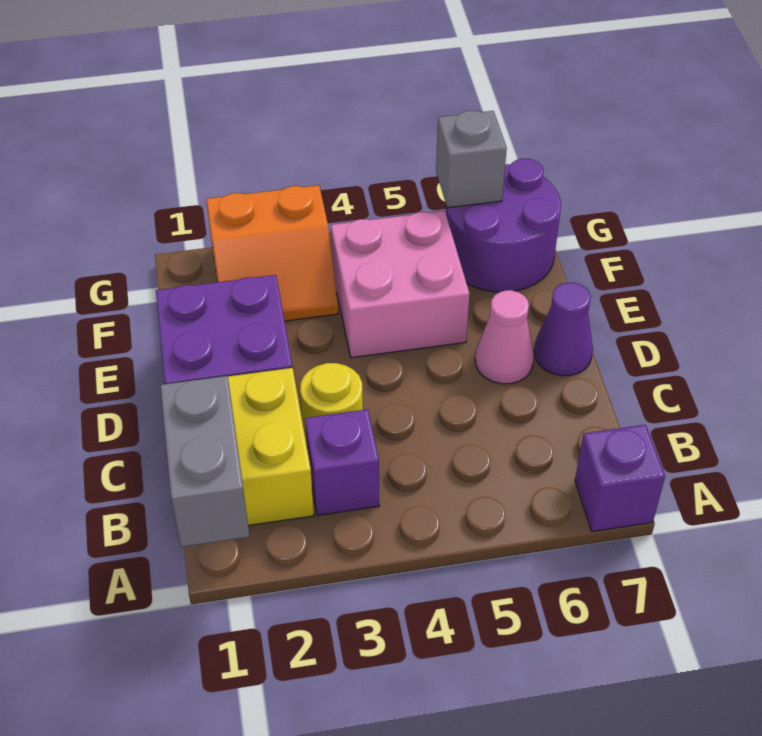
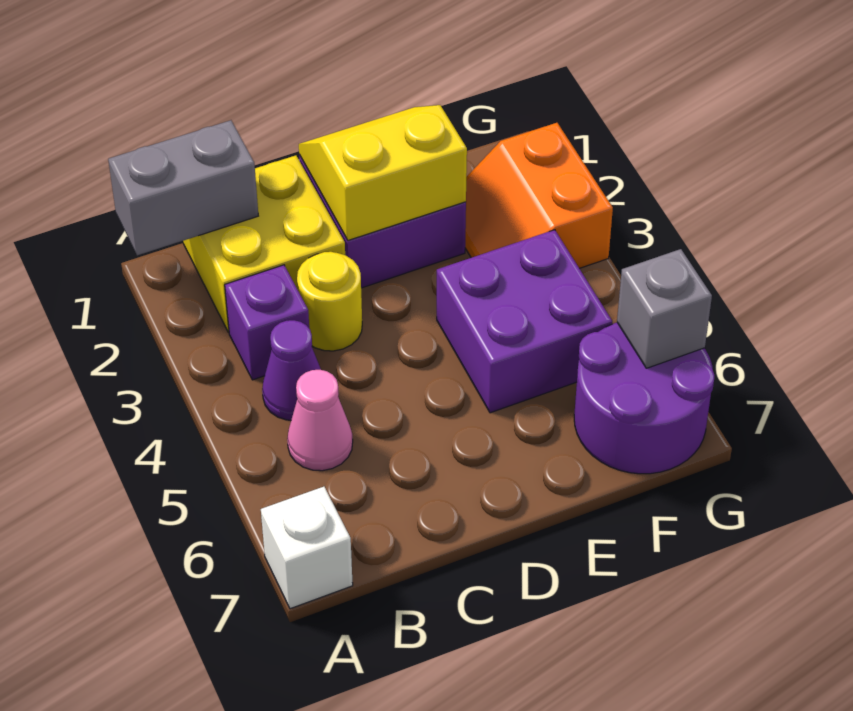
purple 1x1 brick [575,425,665,532] -> white 1x1 brick [261,487,353,609]
none -> yellow 2x2 slope [299,105,467,240]
pink 1x1 cone [475,290,534,384] -> pink 1x1 cone moved to [287,370,353,471]
purple 1x1 cone [534,283,593,376] -> purple 1x1 cone moved to [262,320,321,420]
pink 2x2 brick [331,211,470,358] -> purple 2x2 brick [437,230,612,413]

